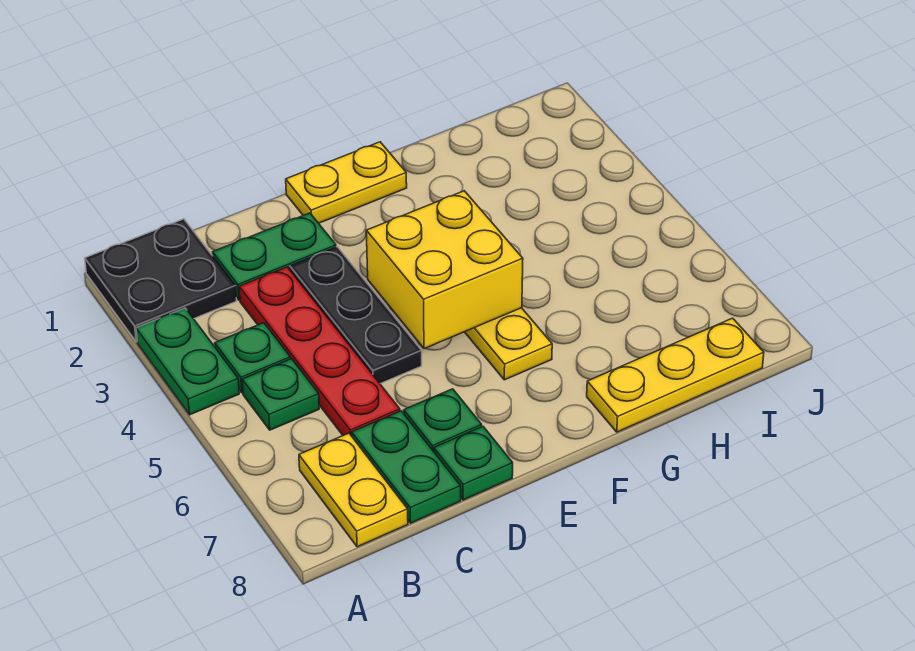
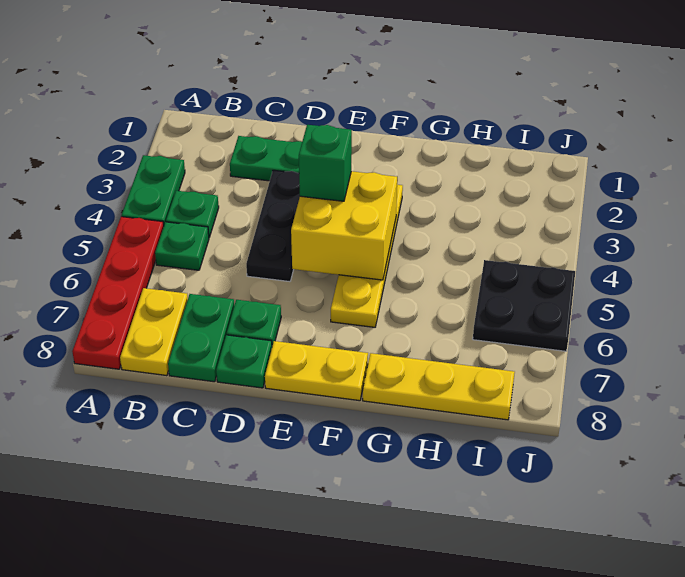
black 2x2 plate [85,219,236,342] -> black 2x2 plate moved to [473,260,575,351]
red 1x4 plate [239,267,400,436] -> red 1x4 plate moved to [72,217,164,369]
yellow 1x2 plate [286,142,407,223] -> yellow 1x2 plate moved to [265,341,368,401]
none -> green 1x1 brick [299,125,352,201]

